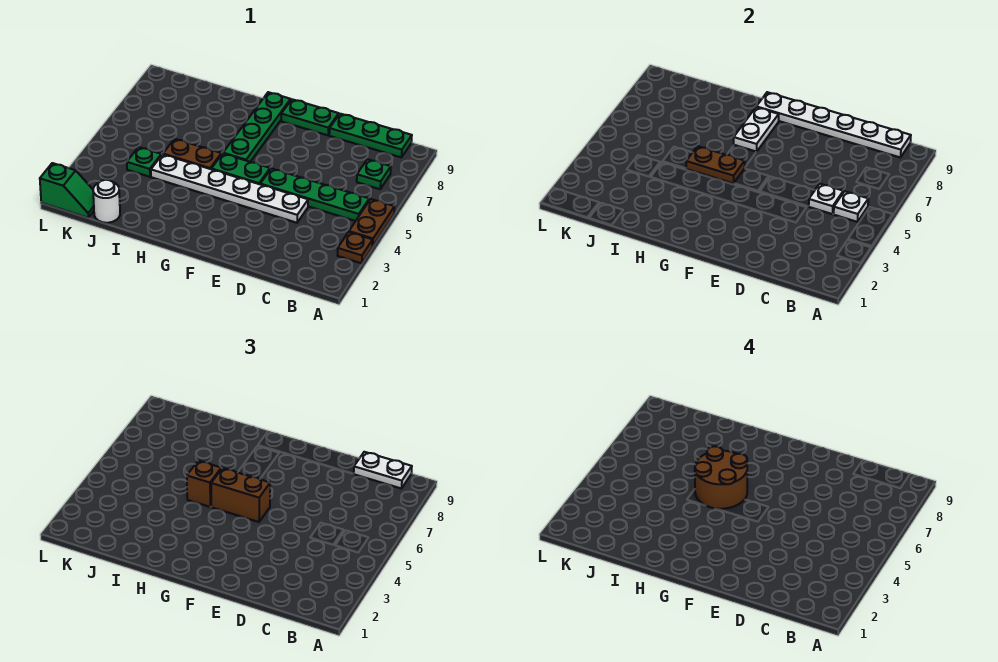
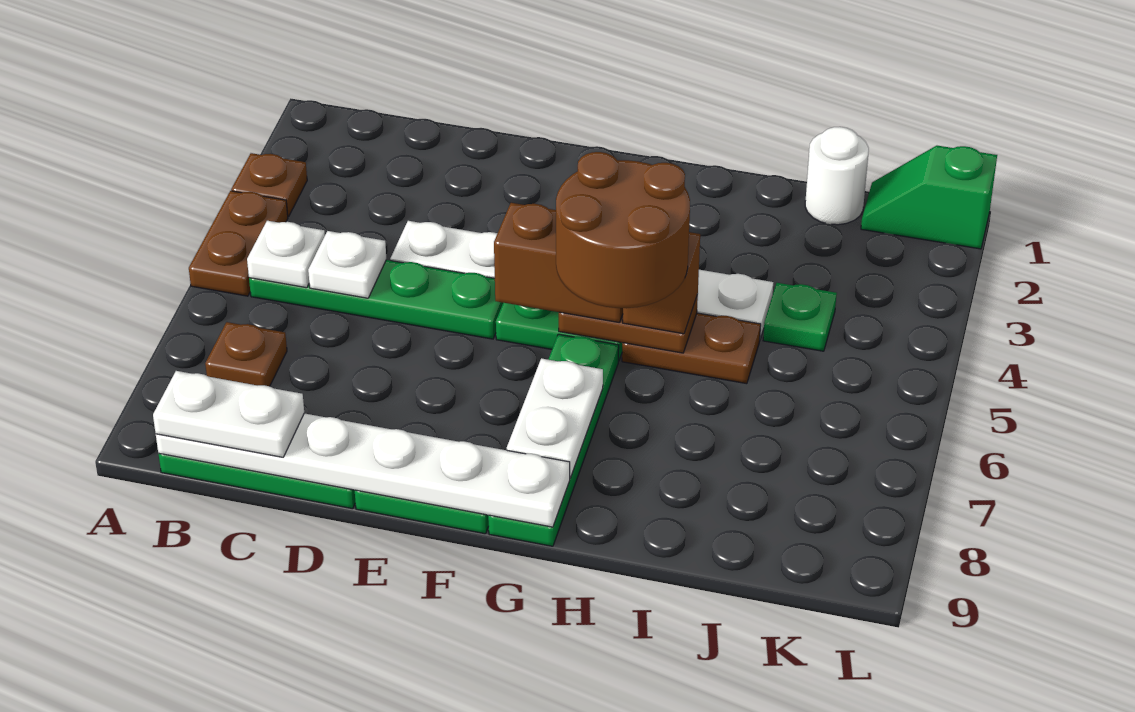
green 1x1 plate [357,159,391,189] -> brown 1x1 plate [205,322,287,386]

